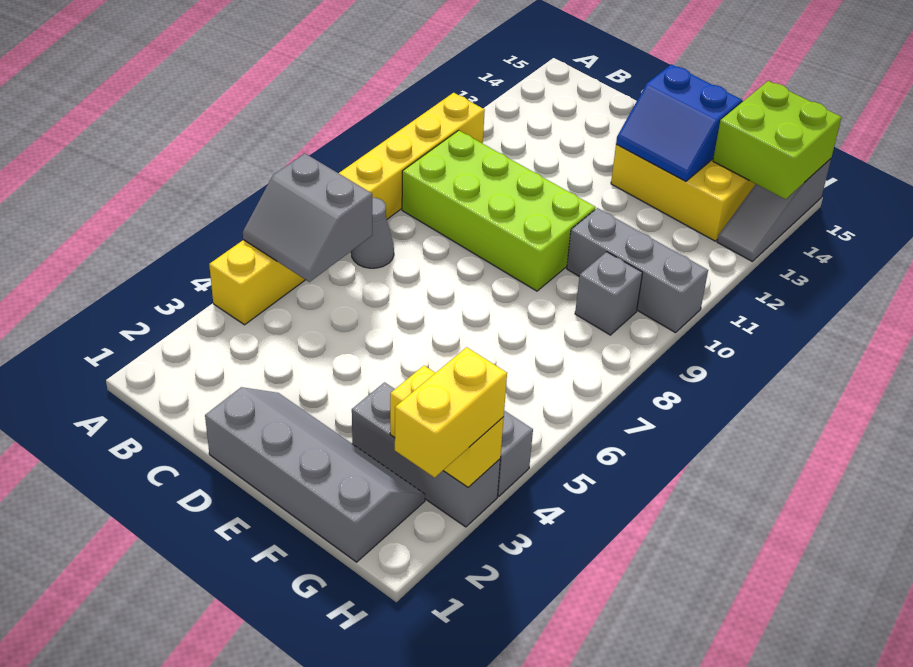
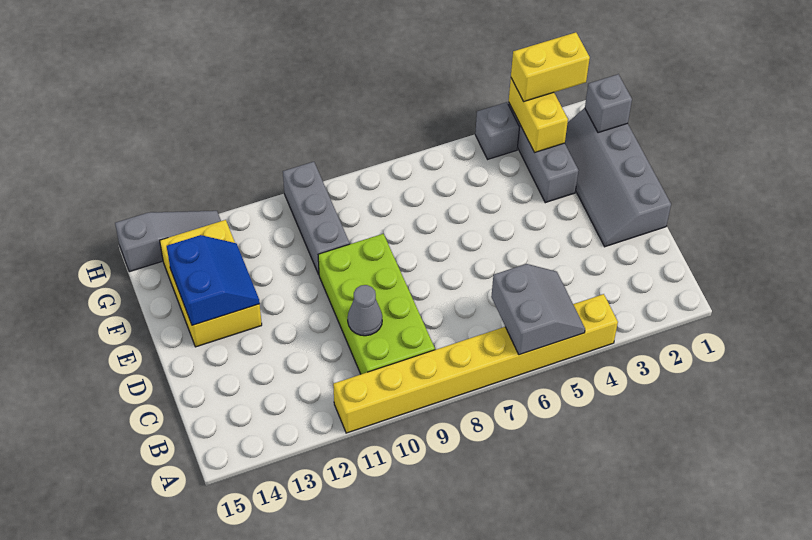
grey 1x1 cone [351,198,394,268] -> grey 1x1 cone moved to [348,285,382,336]
grey 1x1 brick [575,252,642,335] -> grey 1x1 brick moved to [585,74,632,133]
lime 2x2 brick [713,81,842,199] -> none

